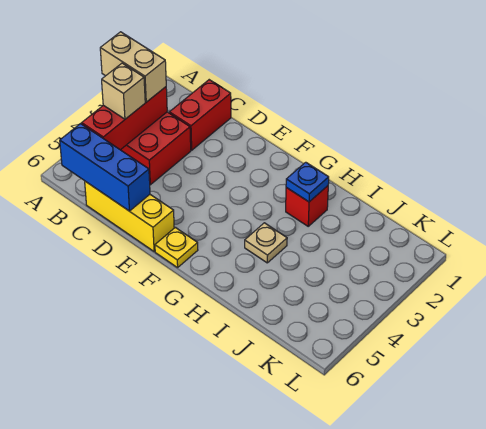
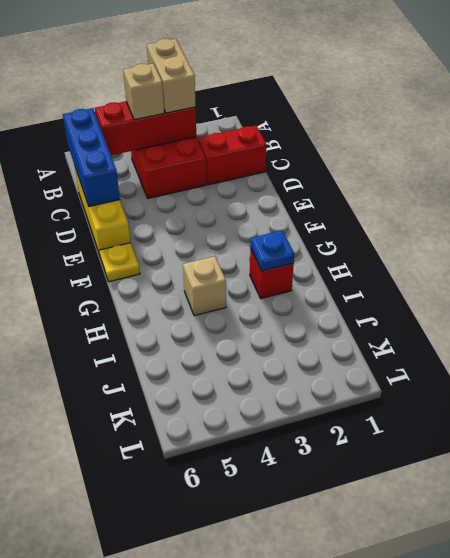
tan 1x1 plate [245,223,287,263] -> tan 1x1 brick [183,256,226,316]

